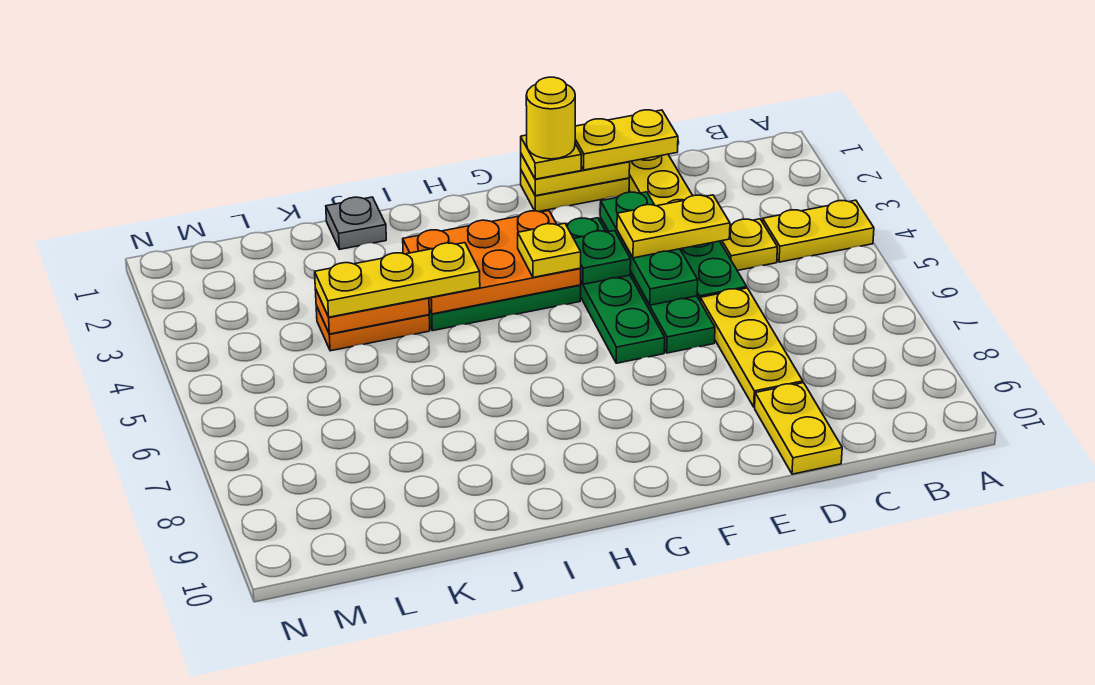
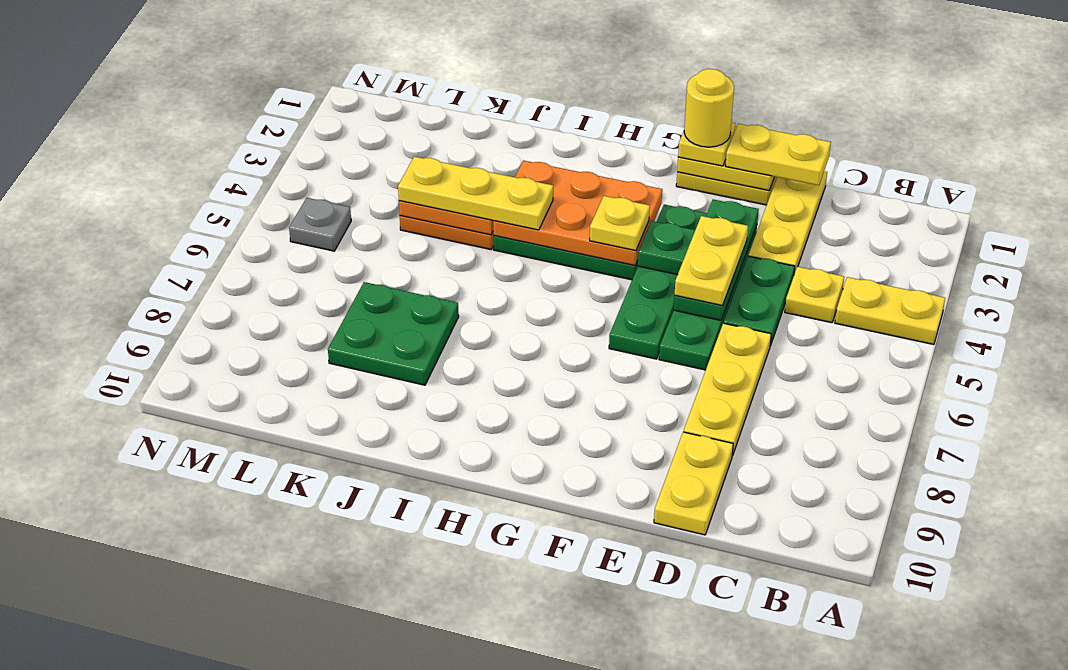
yellow 1x2 plate [617,195,730,258] -> yellow 1x2 plate turned to [675,216,748,306]
grey 1x1 plate [326,197,386,249] -> grey 1x1 plate moved to [289,198,351,251]
none -> green 2x2 plate [328,282,459,385]

